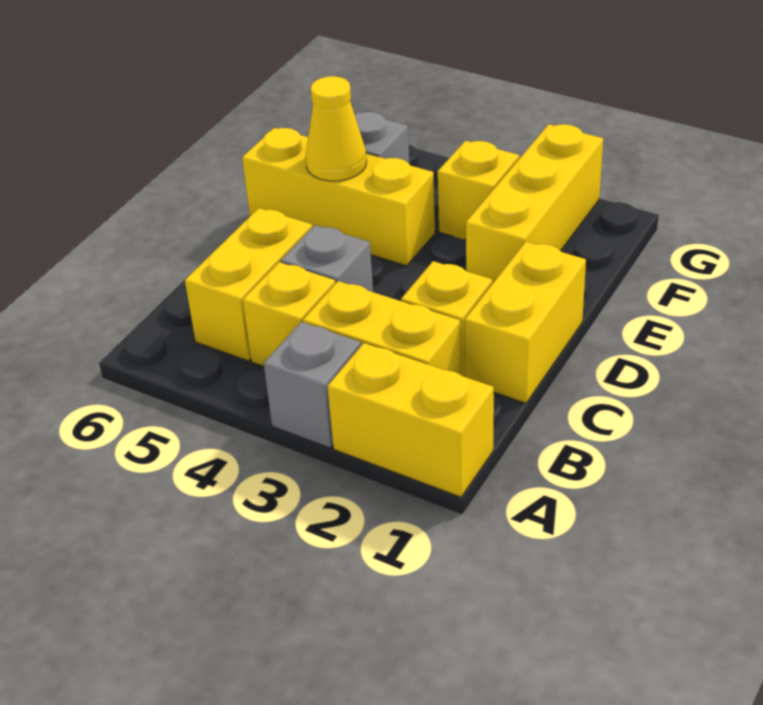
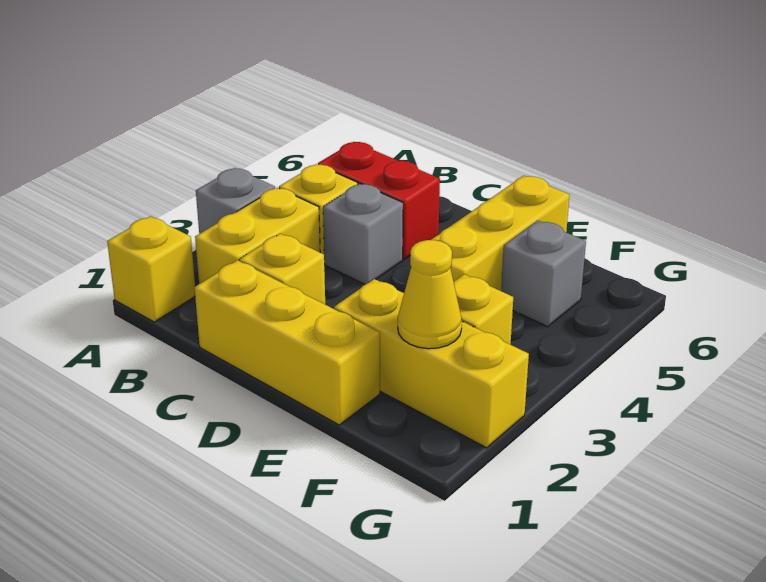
yellow 1x2 brick [328,343,494,497] -> yellow 1x1 brick [107,216,195,322]
yellow 1x2 brick [185,208,312,361] -> red 1x2 brick [318,142,440,259]
yellow 1x2 brick [465,242,586,403] -> yellow 1x3 brick [194,260,380,425]
yellow 1x1 cone [306,76,367,181] -> yellow 1x1 cone moved to [398,240,462,349]

